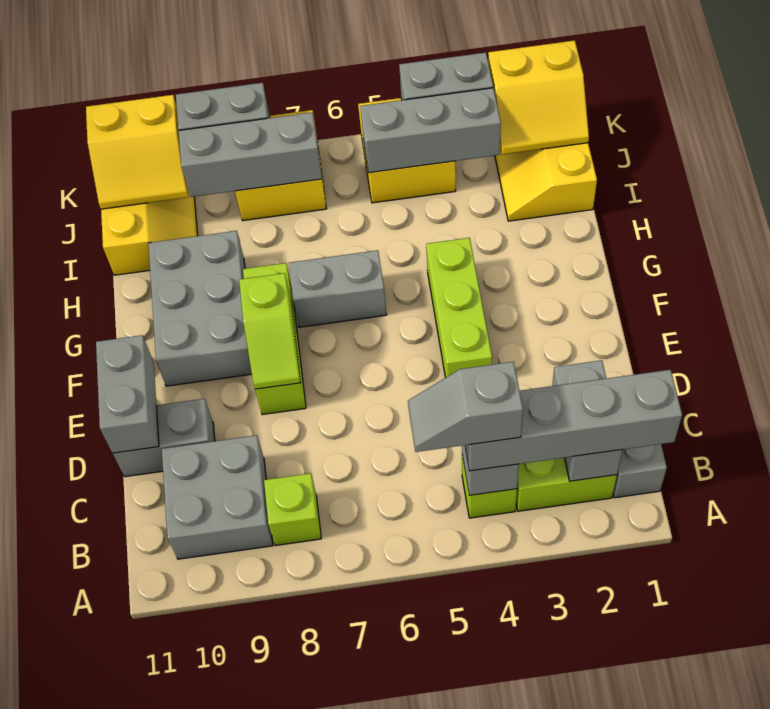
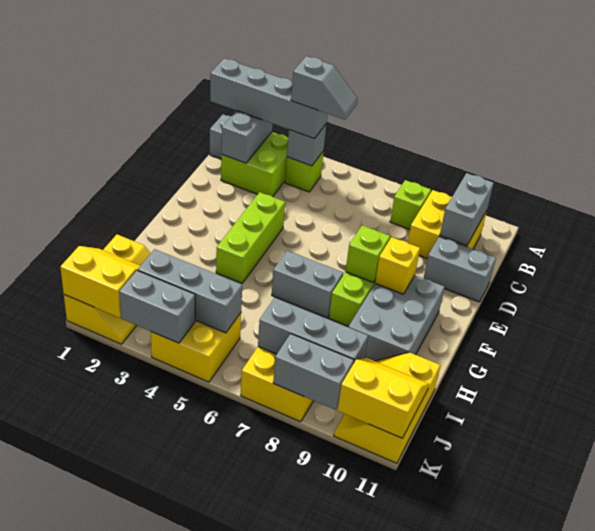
grey 2x2 brick [162,435,273,559] -> yellow 2x2 brick [408,190,487,259]
grey 1x2 brick [96,335,159,453] -> grey 1x2 brick moved to [440,173,494,245]
none -> yellow 1x1 brick [375,237,420,294]

